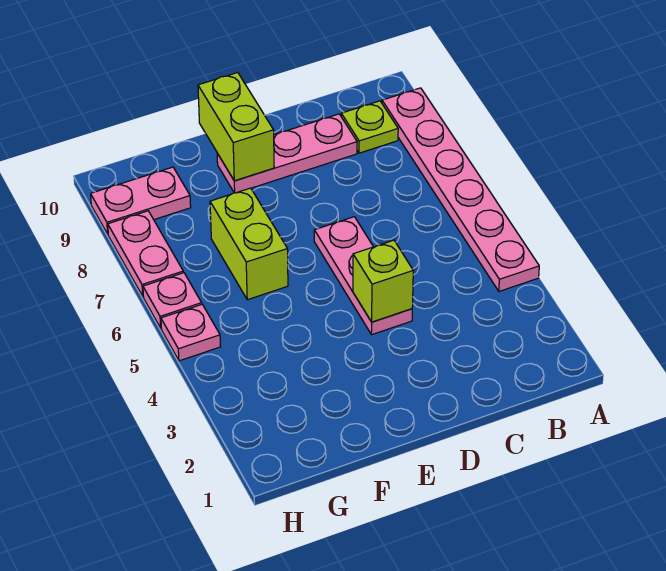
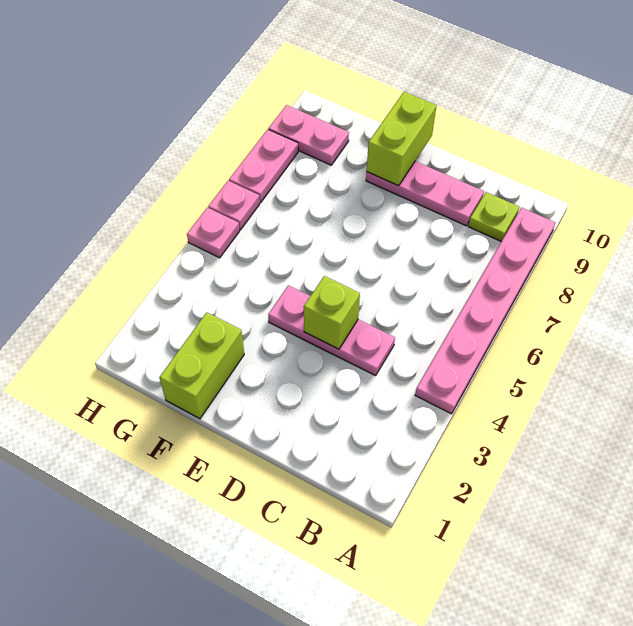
pink 1x3 plate [314,217,412,335] -> pink 1x3 plate turned to [268,285,395,376]
lime 1x2 brick [210,188,288,300] -> lime 1x2 brick moved to [159,312,244,419]

